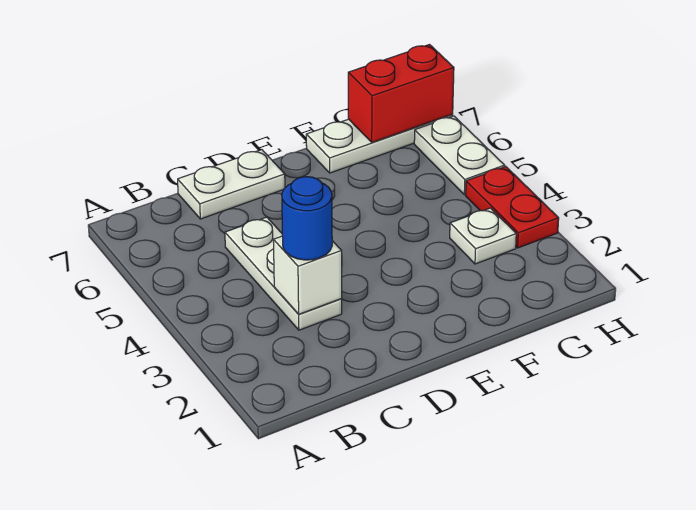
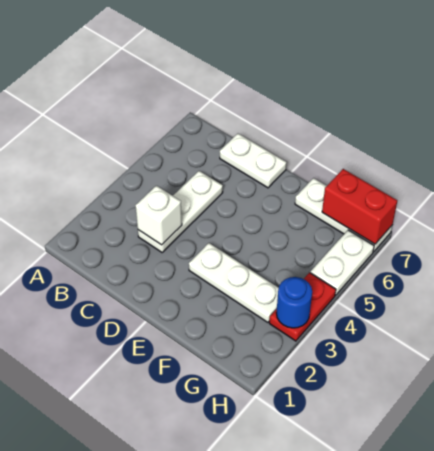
blue 1x1 round brick [282,177,332,260] -> blue 1x1 round brick moved to [276,277,312,328]
white 1x1 plate [450,208,516,264] -> white 1x3 plate [189,243,279,322]

